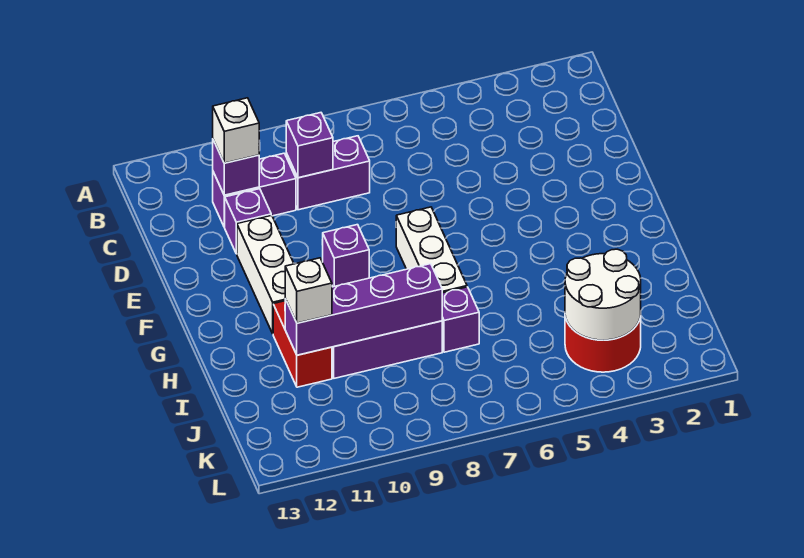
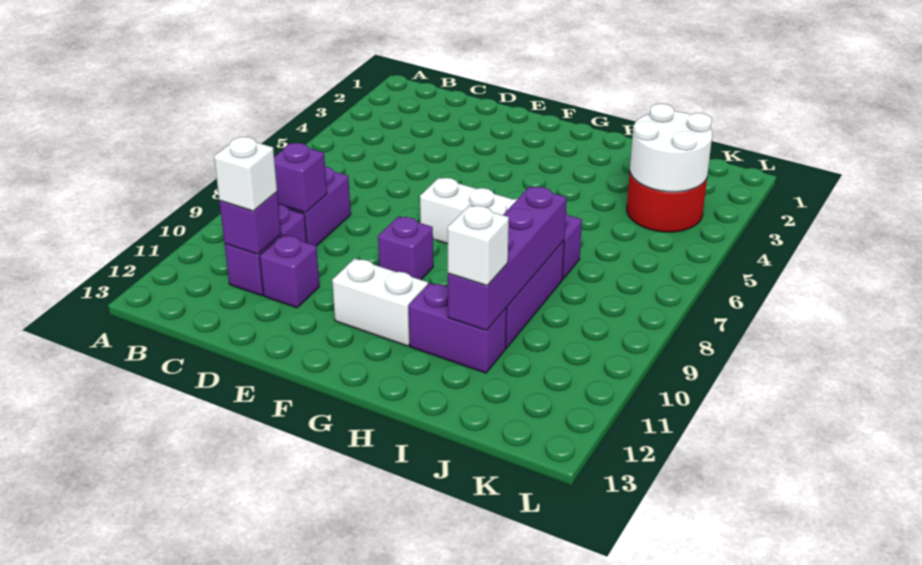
white 1x3 brick [237,215,294,334] -> white 1x2 brick [332,258,428,346]
red 1x2 brick [273,301,332,387] -> purple 1x2 brick [409,283,507,373]

